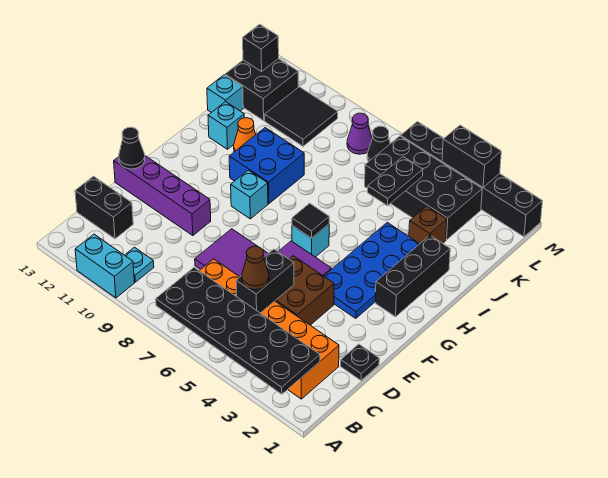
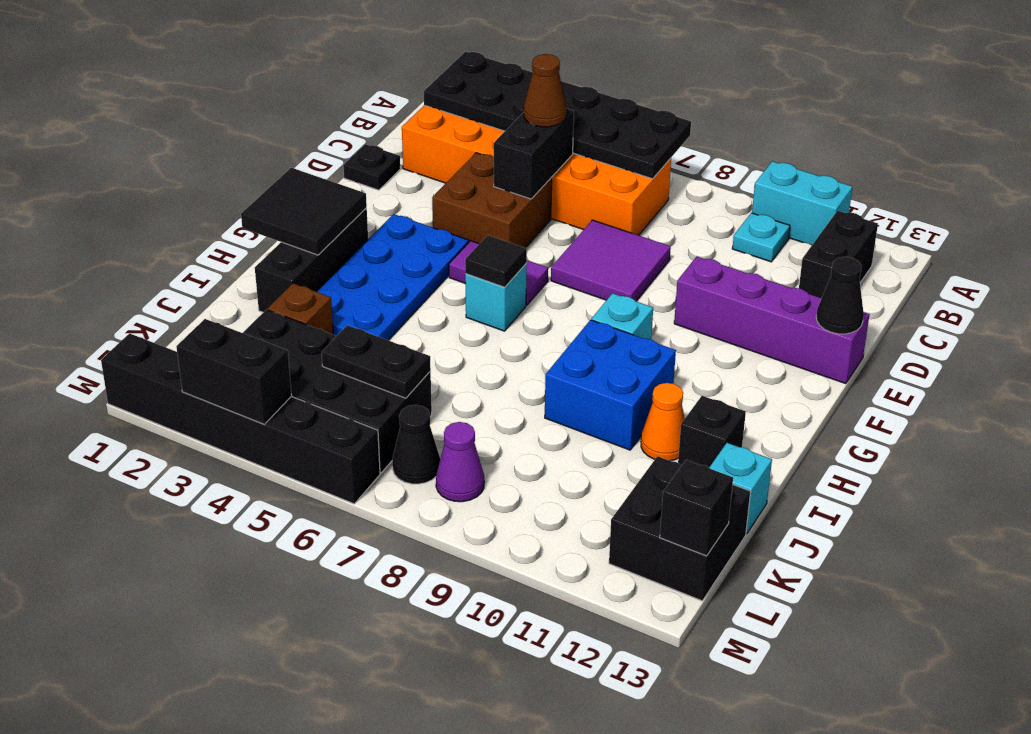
black 1x2 brick [75,176,133,239] -> black 1x2 brick turned to [799,211,878,298]
cyan 1x1 brick [208,102,244,149] -> black 1x1 brick [678,396,746,467]
black 1x2 plate [368,157,423,206] -> black 1x2 plate turned to [322,325,431,398]
black 2x2 tile [264,87,338,146] -> black 2x2 tile moved to [241,168,367,255]

